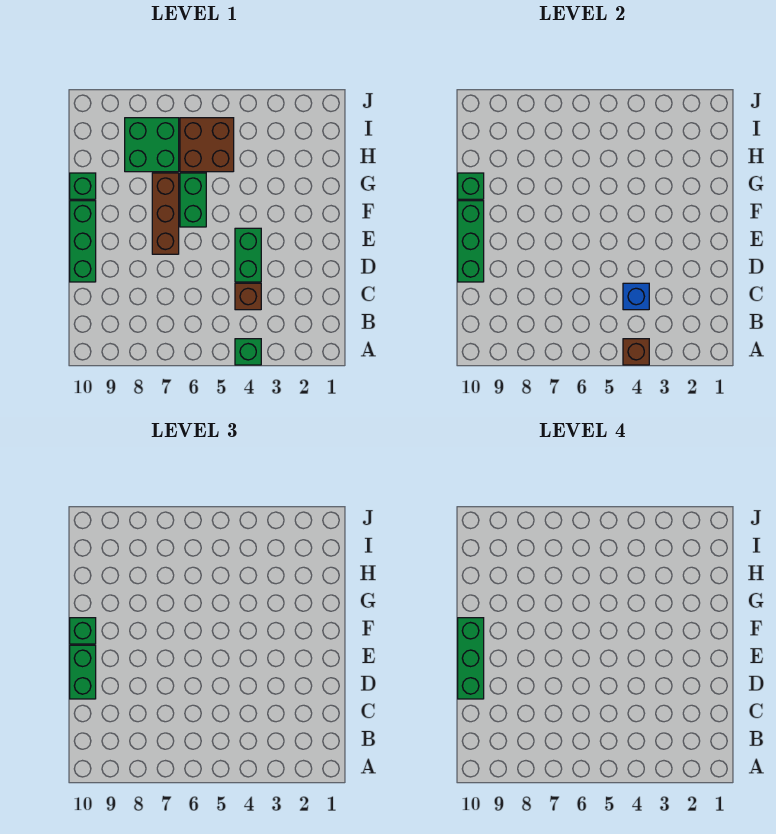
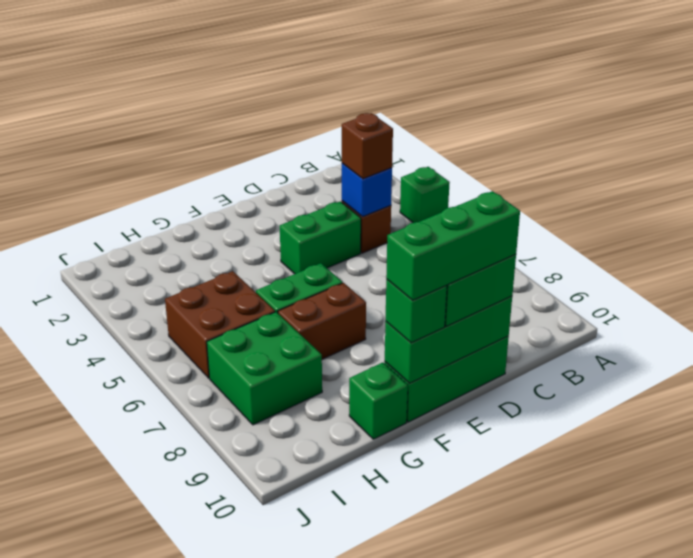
brown 1x1 brick [623,339,649,365] -> brown 1x1 brick moved to [342,113,393,179]
brown 1x3 brick [152,173,179,254] -> brown 1x2 brick [278,283,366,359]
green 1x1 brick [458,173,484,199] -> none

